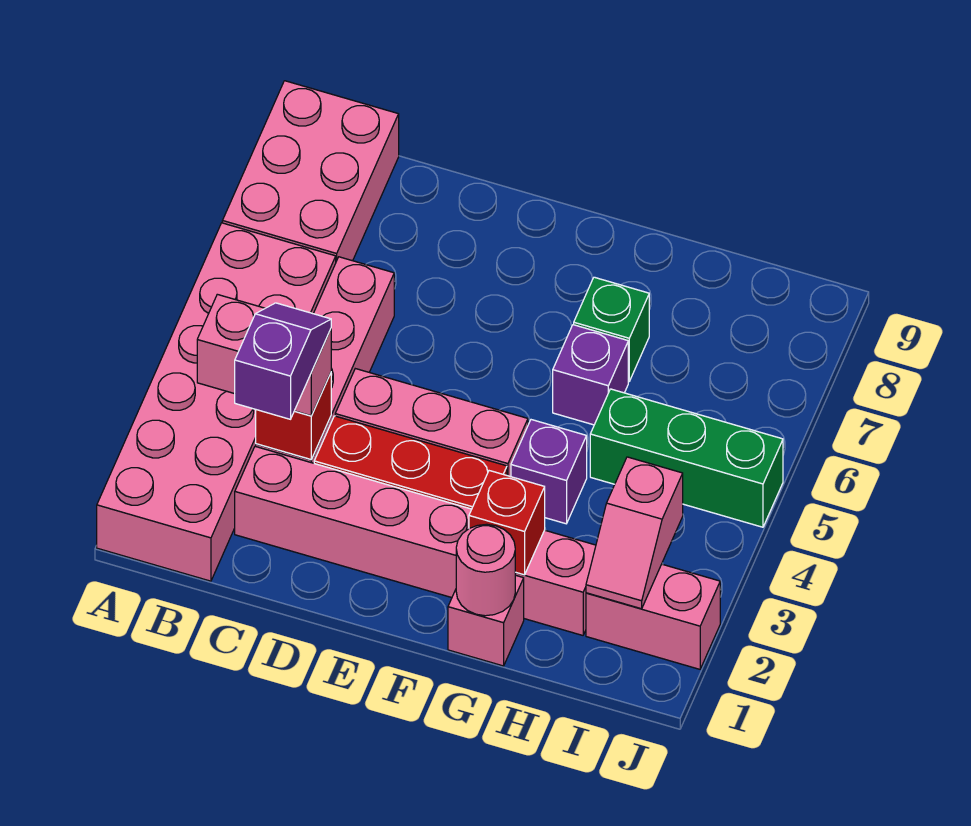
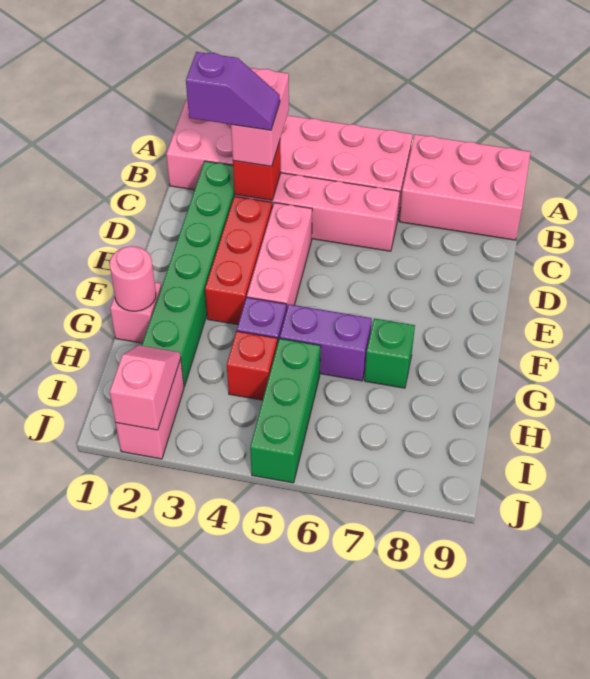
pink 1x6 brick [235,446,596,635] -> green 1x6 brick [142,161,235,386]
red 1x1 brick [469,471,545,575] -> red 1x1 brick moved to [227,331,277,400]
purple 1x1 brick [553,325,628,425] -> purple 1x2 brick [280,304,372,381]
pink 1x2 slope [586,457,683,609] -> pink 1x2 slope turned to [110,345,181,430]

